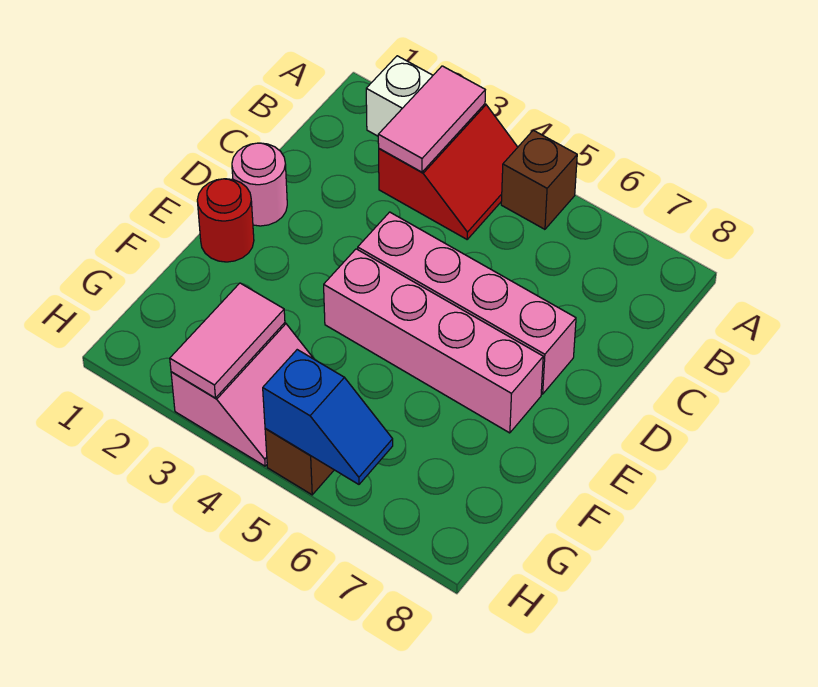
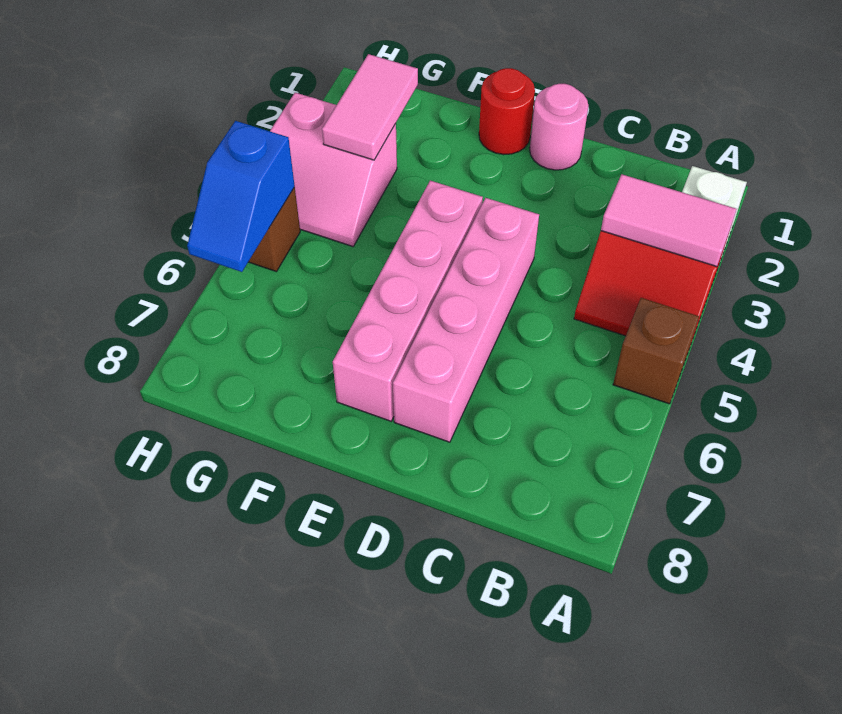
pink 1x2 tile [170,283,285,398] -> pink 1x2 tile turned to [322,54,418,160]

